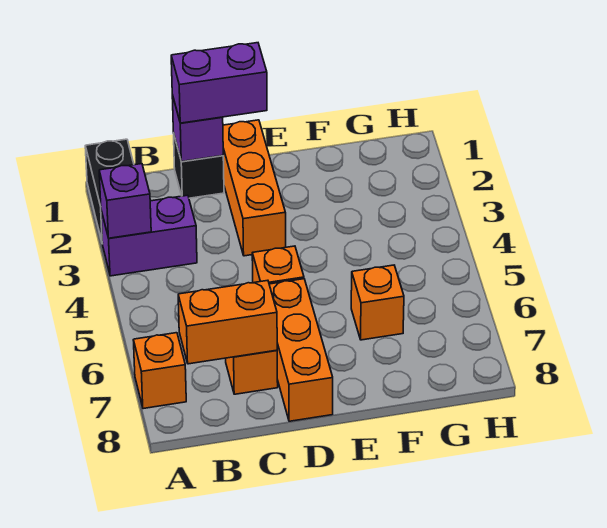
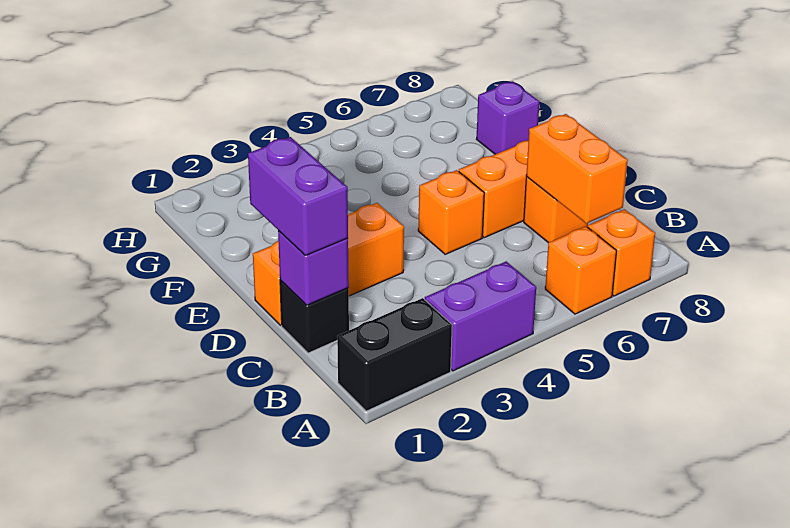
purple 1x2 brick [101,195,197,276] -> purple 1x2 brick turned to [425,261,536,371]
purple 1x1 brick [99,164,151,238] -> purple 1x1 brick moved to [476,82,540,154]
orange 1x1 brick [351,265,404,340] -> orange 1x1 brick moved to [545,226,616,314]

